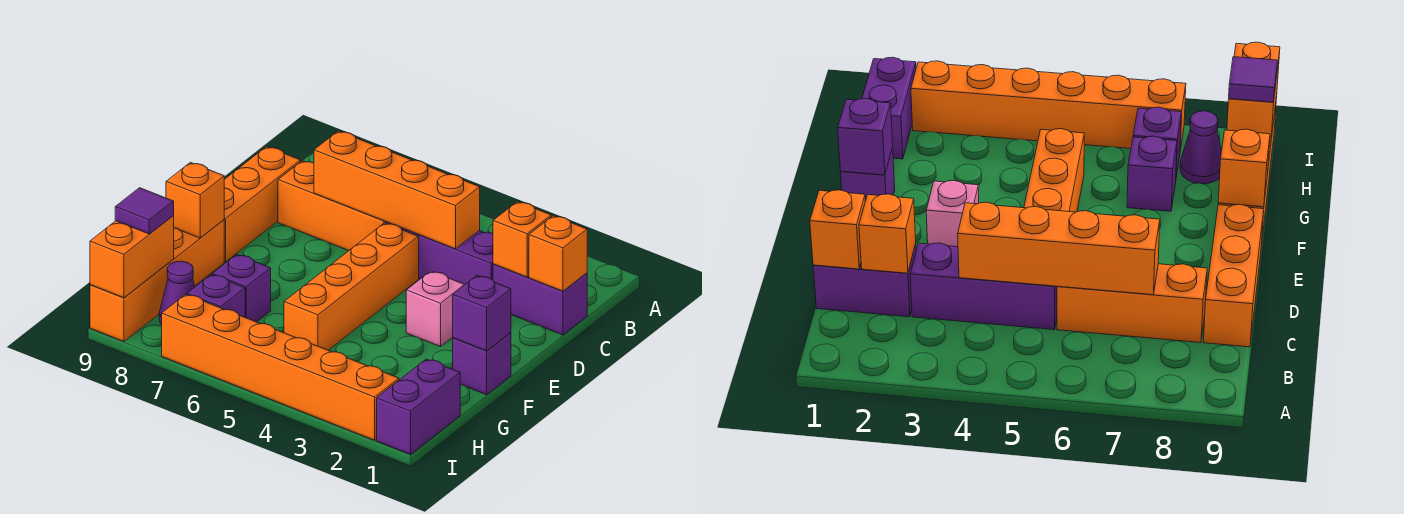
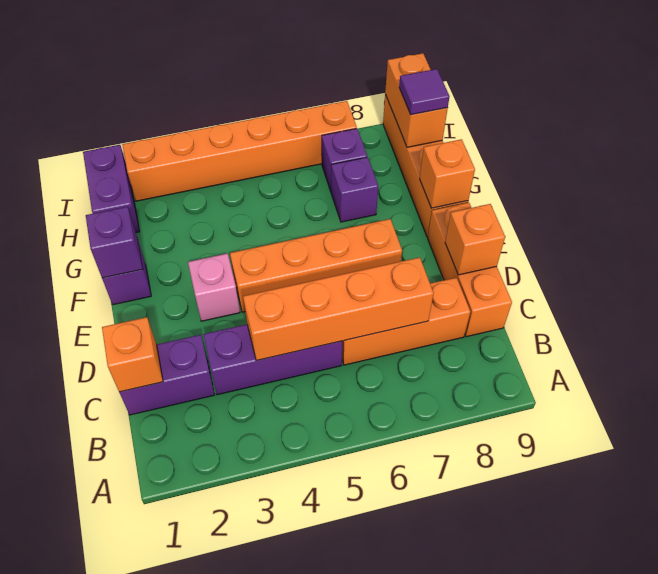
orange 1x1 brick [493,202,551,277] -> orange 1x1 brick moved to [445,204,505,275]
orange 1x4 brick [284,223,419,350] -> orange 1x4 brick turned to [230,219,402,312]
purple 1x1 cone [159,261,195,324] -> none

